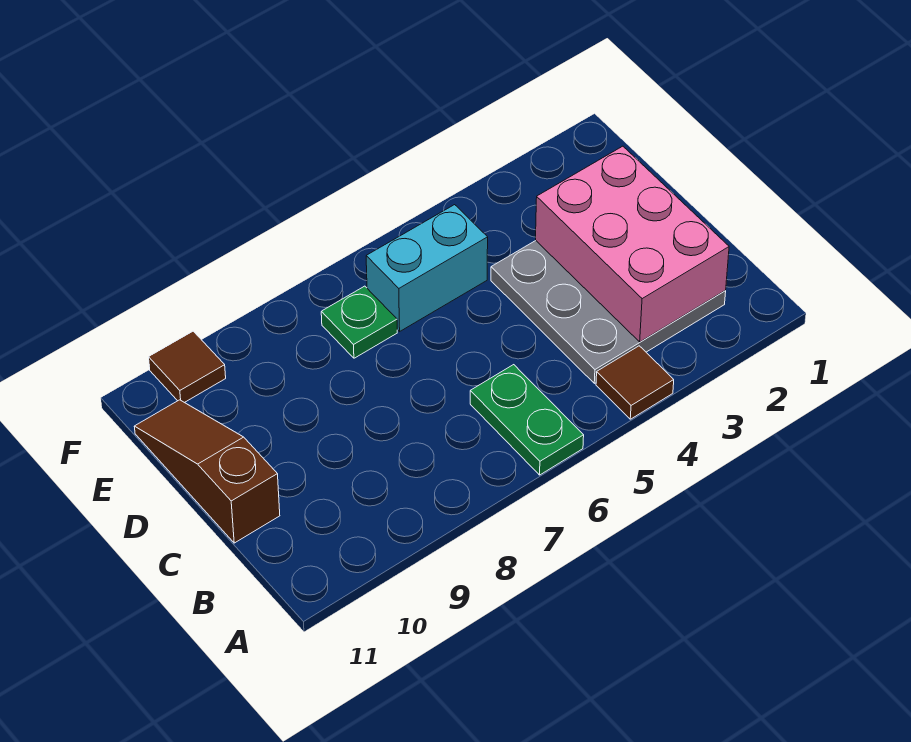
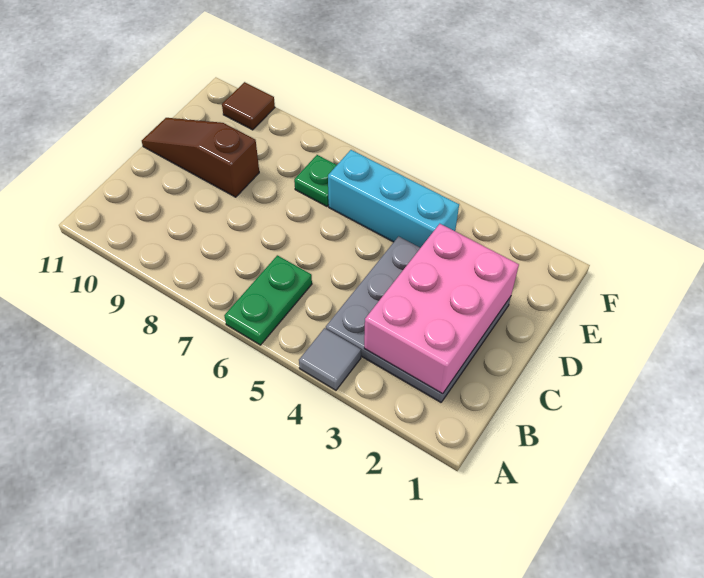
brown 1x1 tile [596,346,674,419] -> grey 1x1 tile [299,328,361,390]
brown 1x3 slope [134,400,280,543] -> brown 1x3 slope turned to [142,118,259,197]
cyan 1x2 brick [366,205,488,331] -> cyan 1x3 brick [328,150,459,248]

